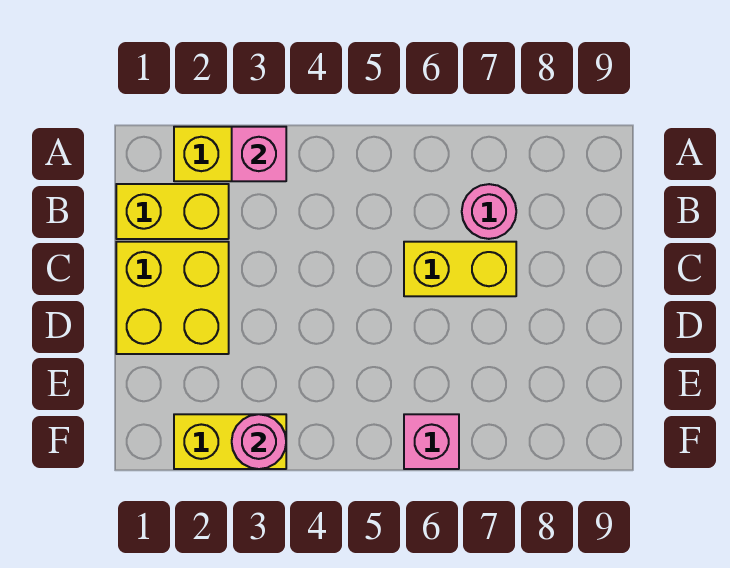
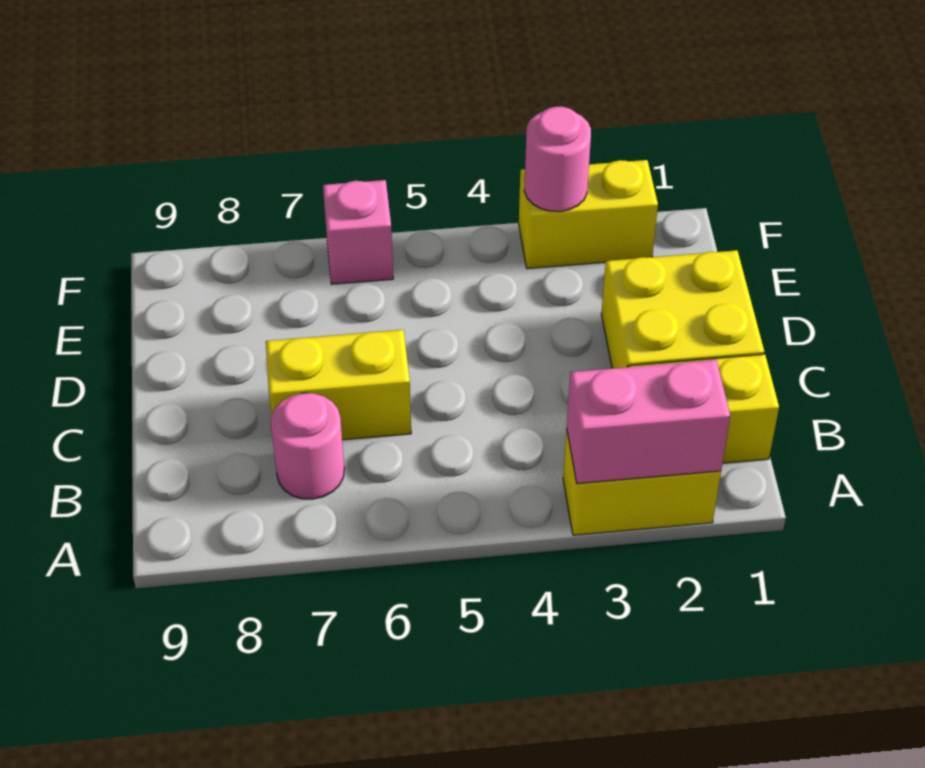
pink 1x1 brick [232,127,286,181] -> pink 1x2 brick [567,360,730,484]

